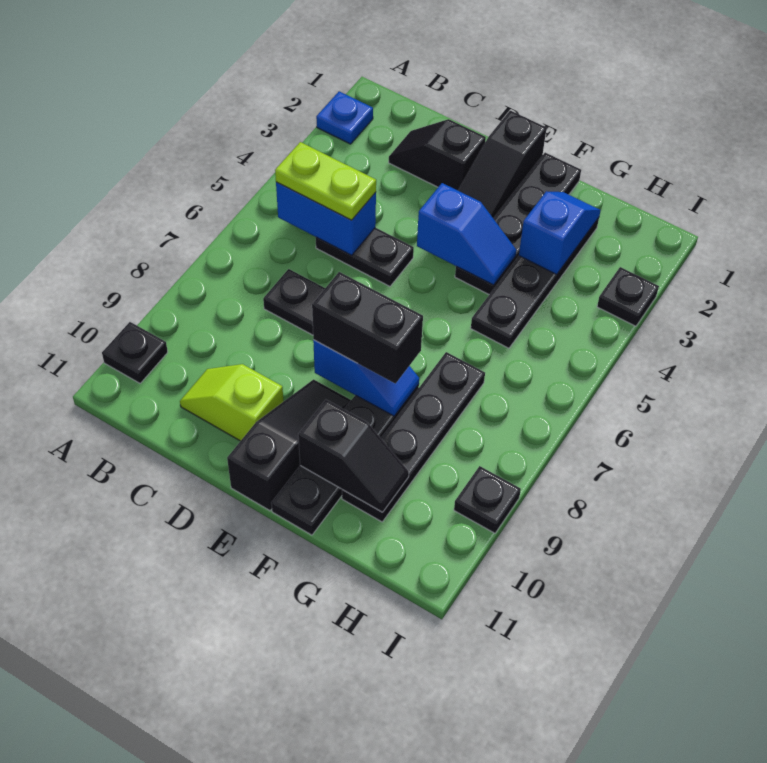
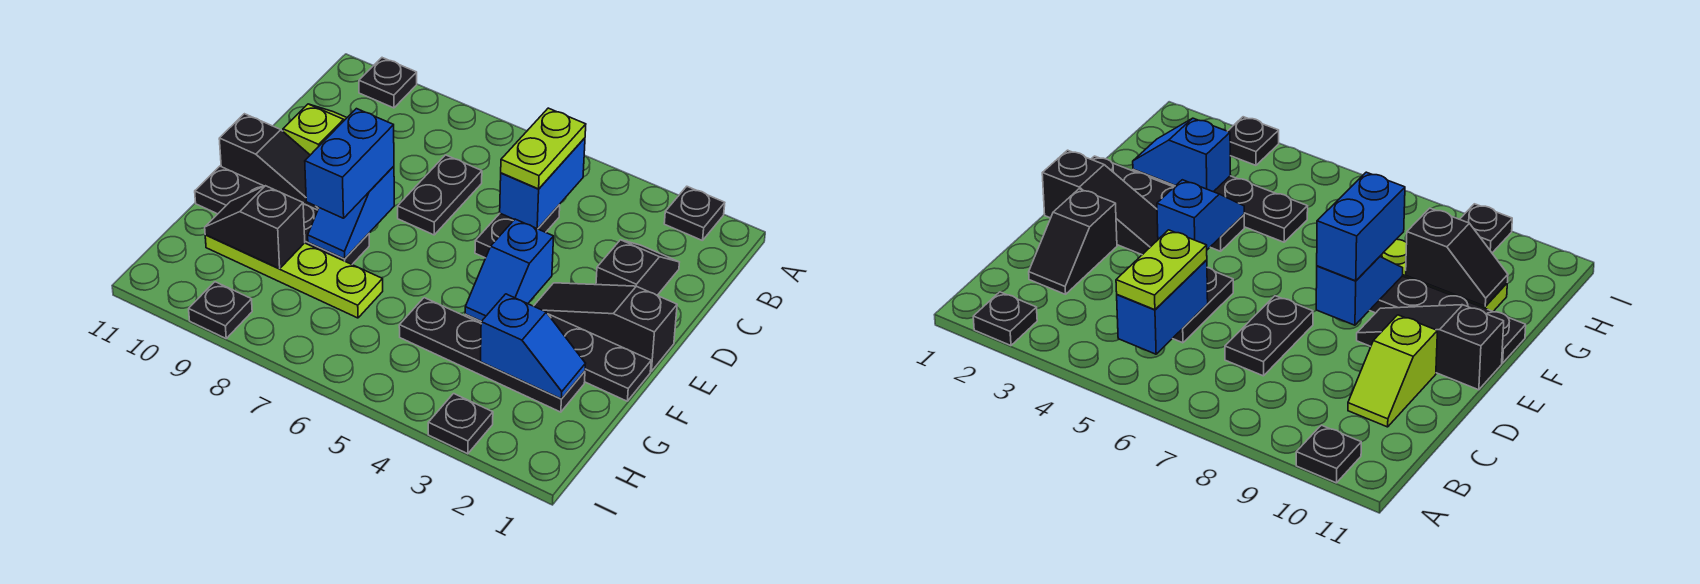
blue 1x1 plate [316,91,373,144] -> black 1x1 plate [664,187,725,241]
black 1x2 brick [312,272,423,384] -> blue 1x2 brick [305,109,394,218]
black 1x2 slope [298,400,409,512] -> black 1x2 slope turned to [205,186,305,269]
black 1x4 plate [342,352,485,522] -> lime 1x4 plate [205,235,383,318]

